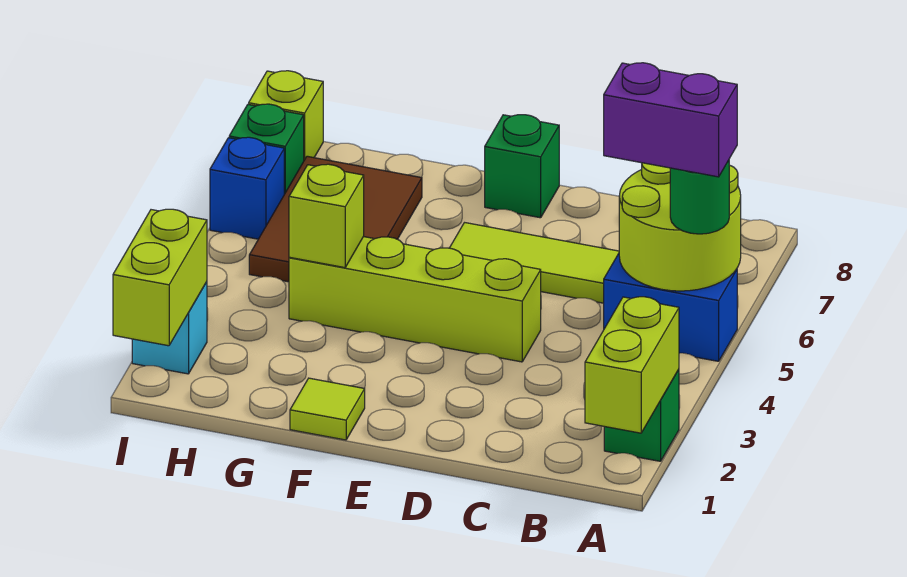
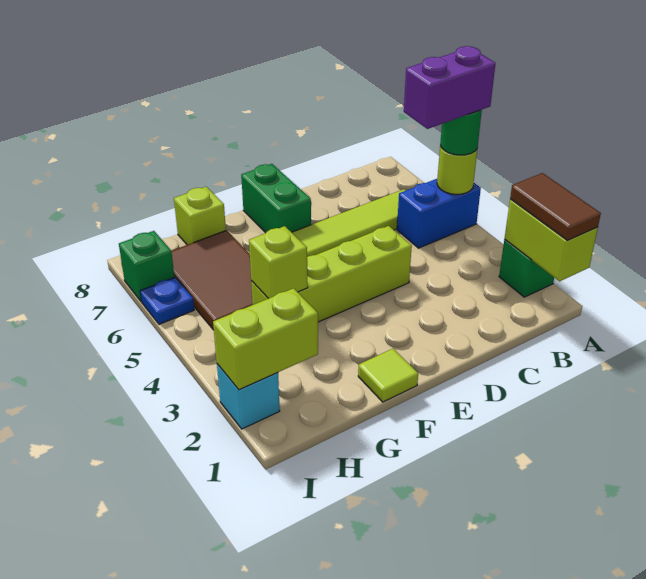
none -> brown 1x2 tile [510,173,601,240]
lime 2x2 round brick [619,163,741,291] -> lime 1x1 round brick [437,146,477,194]
green 1x1 brick [485,115,559,218] -> green 1x2 brick [241,164,311,233]
lime 1x2 brick [113,209,207,346] -> lime 1x2 brick turned to [213,288,318,390]
blue 1x1 brick [210,137,284,239] -> blue 1x1 plate [140,277,194,324]
lime 1x1 brick [249,71,323,160] -> lime 1x1 brick moved to [174,187,226,245]

